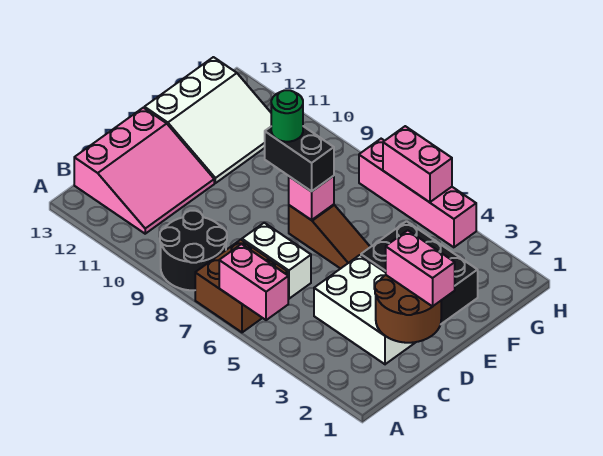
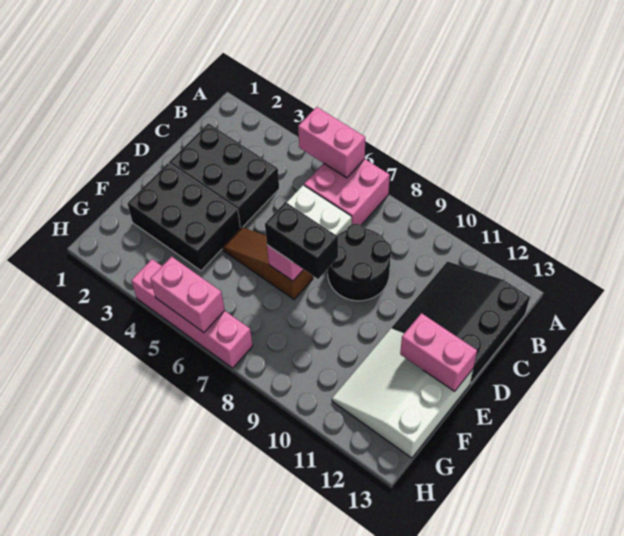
brown 2x2 brick [195,240,288,332] -> pink 2x2 brick [304,159,390,225]
black 2x2 round brick [160,211,227,290] -> black 2x2 round brick moved to [328,224,392,301]
pink 3x3 slope [74,108,214,234] -> black 3x3 slope [392,261,530,384]
brown 2x2 round brick [375,275,441,343] -> none
white 2x3 brick [314,255,416,364] -> black 2x3 brick [169,123,279,227]
pink 1x2 brick [386,230,455,306] -> pink 1x2 brick moved to [400,313,477,391]
green 1x1 round brick [271,90,303,142] -> none

